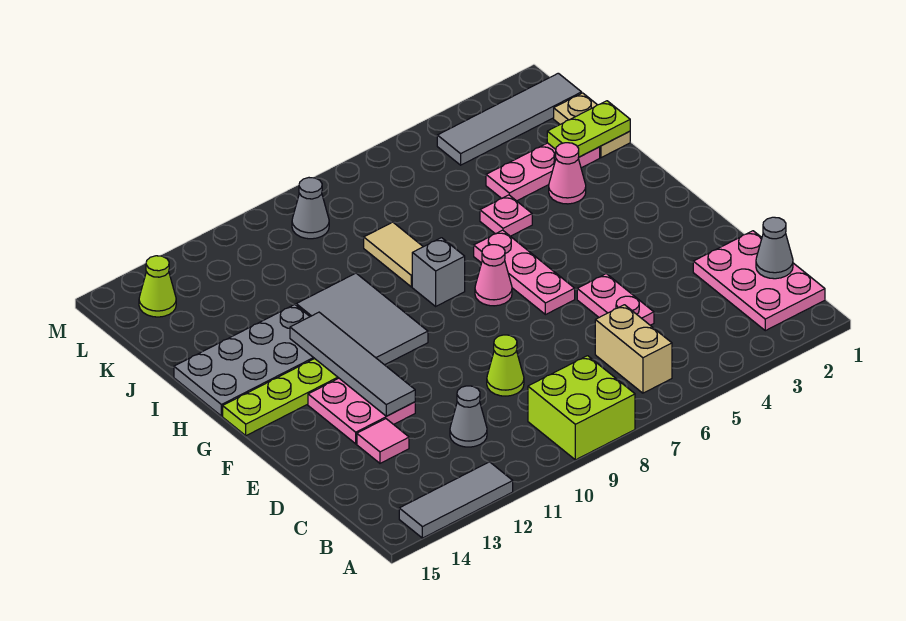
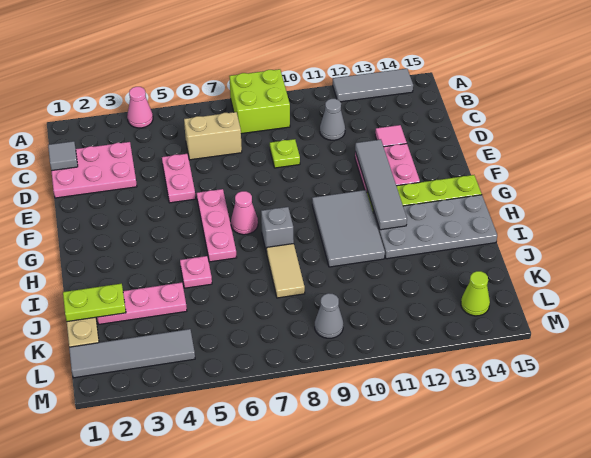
pink 2x3 plate [693,231,825,331] -> pink 2x3 plate turned to [51,142,137,198]
tan 1x2 brick [595,305,672,393] -> tan 1x2 brick turned to [184,112,242,160]
grey 1x1 cone [756,217,793,279] -> grey 1x1 tile [48,141,78,171]
lime 1x1 cone [487,335,524,396] -> lime 1x1 plate [270,139,300,168]
pink 1x1 cone [549,143,586,204] -> pink 1x1 cone moved to [127,87,153,128]

